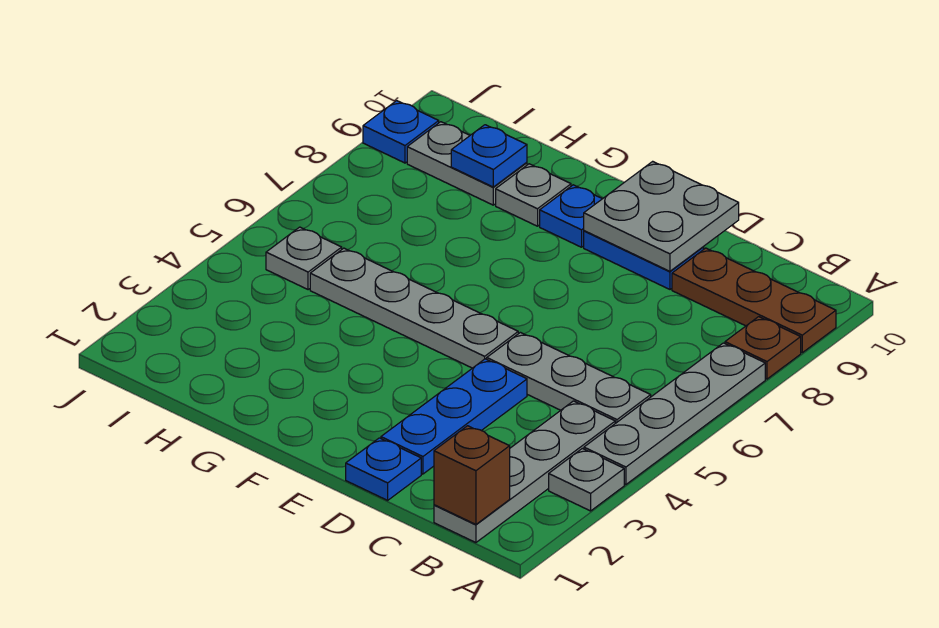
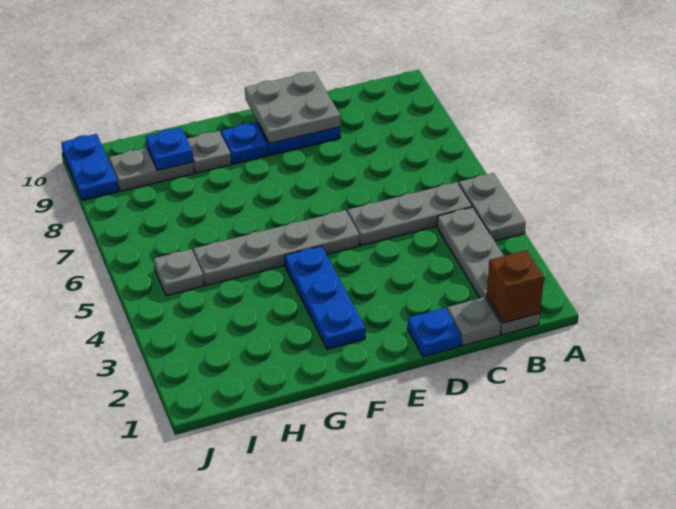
grey 1x1 plate [549,448,624,511] -> grey 1x1 plate moved to [447,297,501,346]
grey 1x4 plate [584,343,765,485] -> grey 1x2 plate [459,173,526,241]
brown 1x1 plate [725,317,801,379] -> none
brown 1x3 plate [672,248,836,353] -> none
blue 1x3 plate [381,359,527,474] -> blue 1x3 plate moved to [285,246,365,349]
blue 1x1 plate [363,101,439,163] -> blue 1x2 plate [61,134,119,201]

